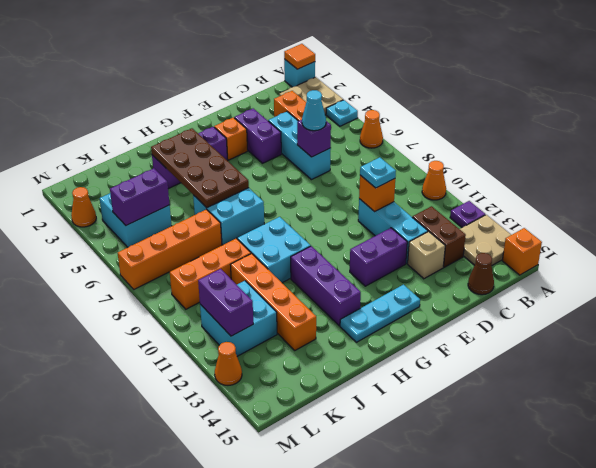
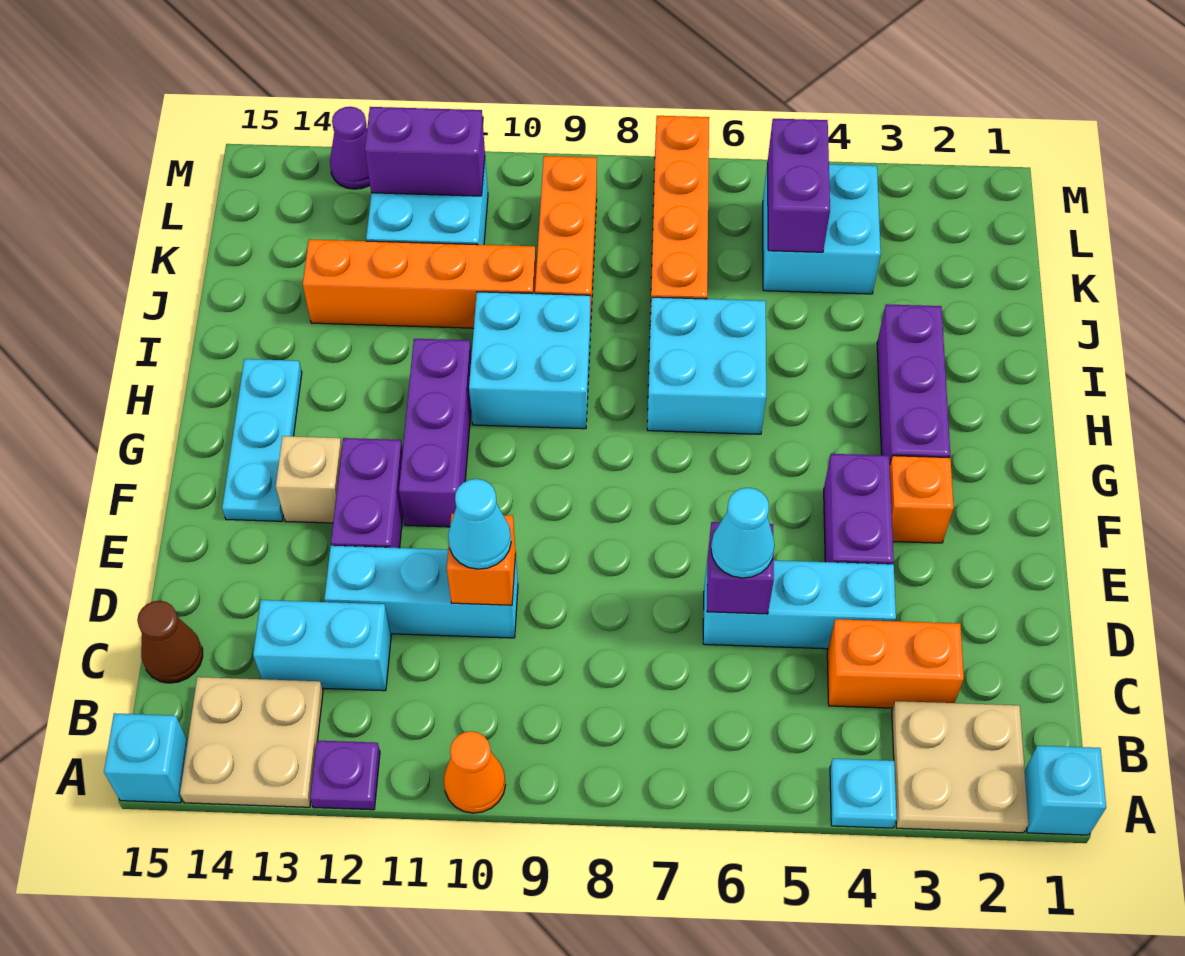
orange 1x1 tile [284,44,315,69] -> none
orange 1x1 cone [360,110,383,148] -> none
orange 1x1 brick [502,228,542,275] -> cyan 1x1 brick [104,713,188,803]
brown 1x2 brick [412,206,466,267] -> cyan 1x2 brick [253,600,391,691]
cyan 1x1 plate [360,157,396,188] -> cyan 1x1 cone [448,479,511,569]
tan 1x1 brick [408,231,445,279] -> tan 1x1 brick moved to [276,436,342,523]
purple 1x2 brick [234,108,281,163] -> purple 1x2 brick turned to [824,454,894,564]
brown 2x4 plate [151,128,249,208] -> none
purple 1x3 brick [291,246,361,326] -> purple 1x3 brick turned to [399,339,471,527]
orange 1x1 cone [71,187,96,227] -> none
orange 1x1 cone [215,342,242,385] -> purple 1x1 cone [330,107,370,189]

